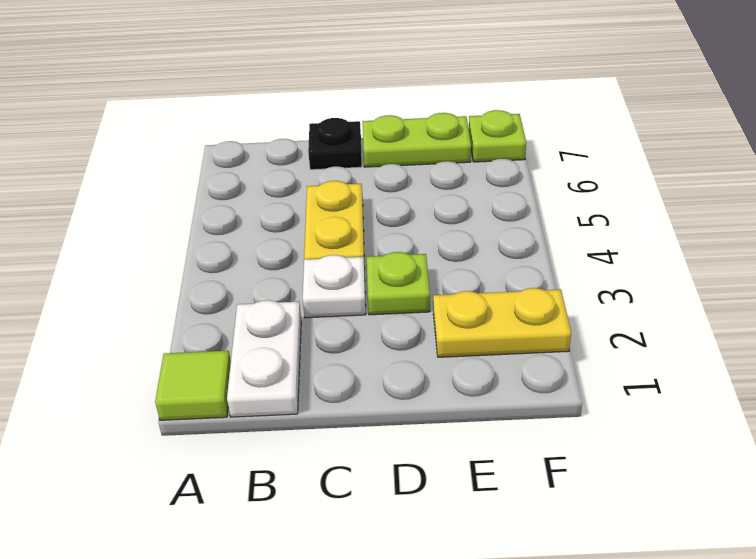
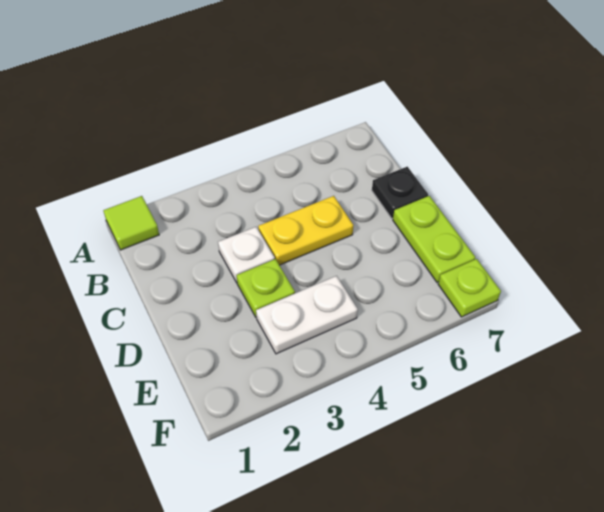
white 1x2 plate [227,300,301,417] -> white 1x2 plate moved to [256,276,358,354]
yellow 1x2 plate [433,288,571,357] -> none

